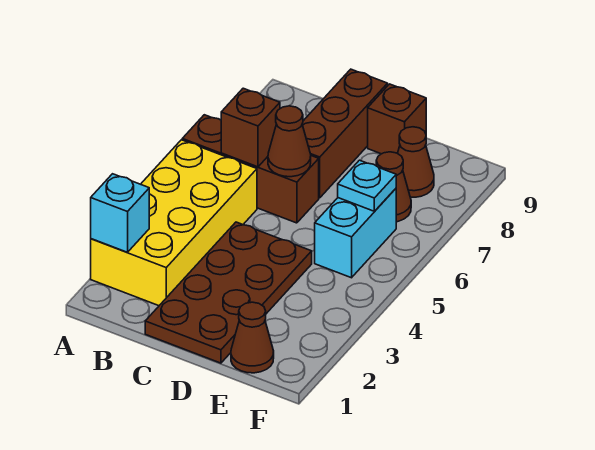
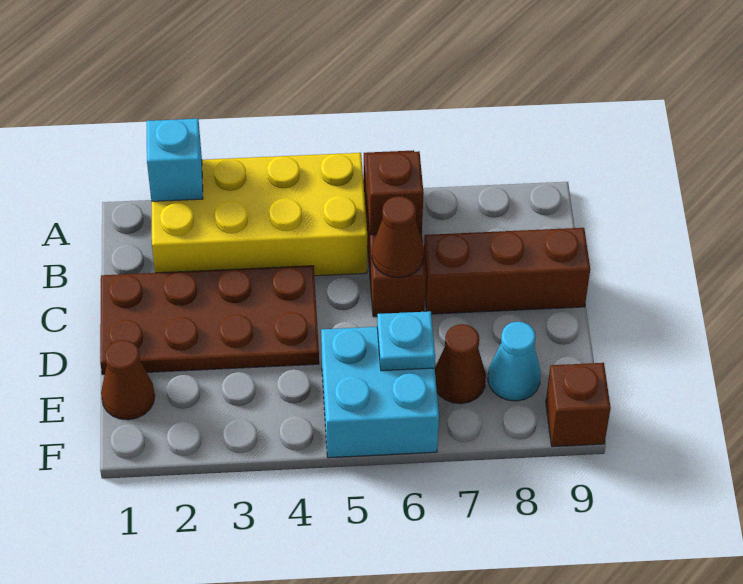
brown 1x1 brick [368,84,426,154] -> brown 1x1 brick moved to [546,363,611,447]
cyan 1x2 brick [315,189,396,278] -> cyan 2x2 brick [321,327,439,458]
brown 1x1 cone [398,127,434,197] -> cyan 1x1 cone [488,322,541,401]

